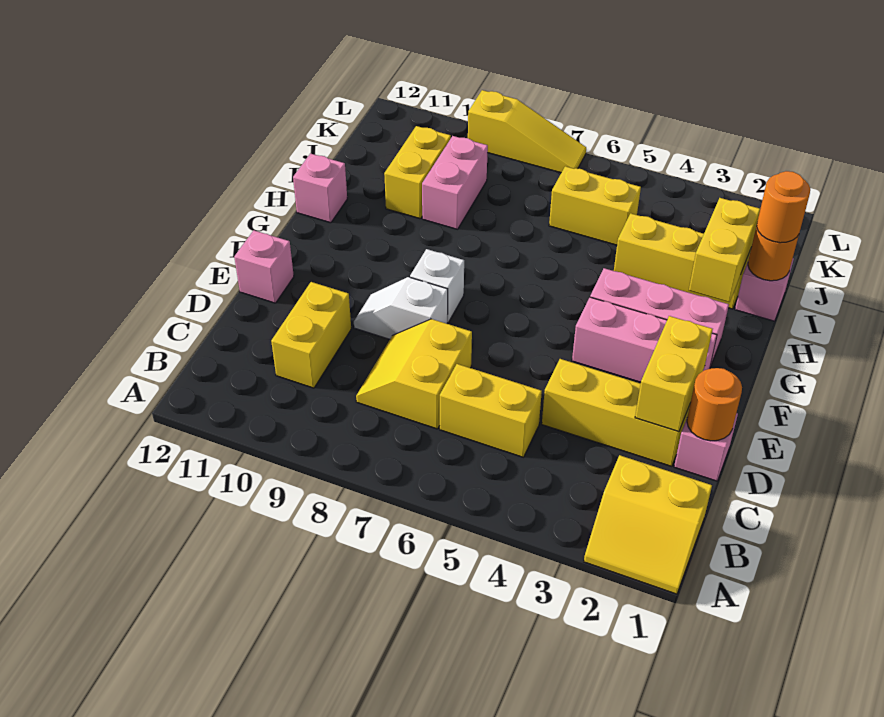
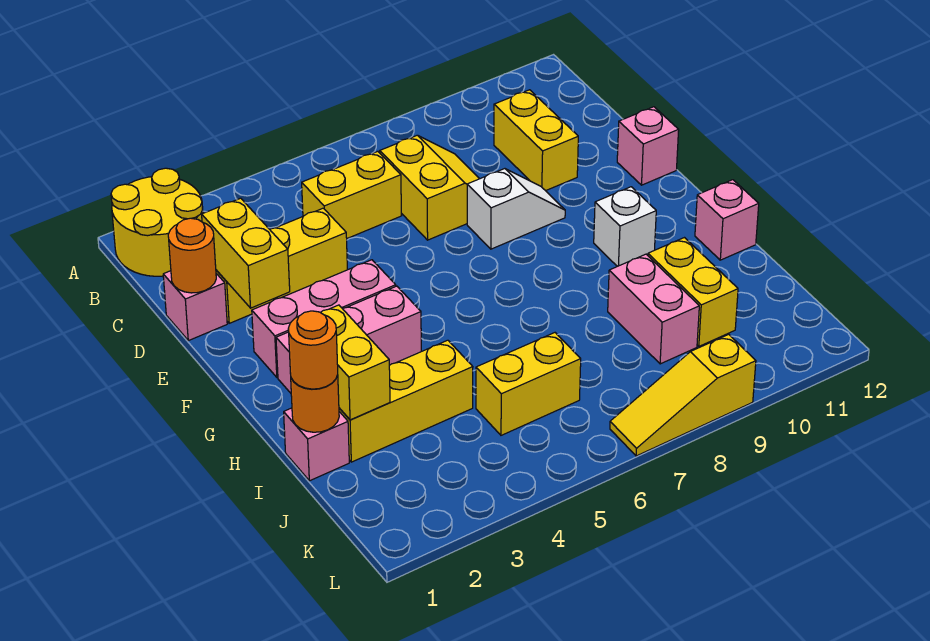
yellow 2x2 slope [584,455,712,594] -> yellow 2x2 round brick [111,168,203,276]
white 1x1 brick [410,249,464,323] -> white 1x1 brick moved to [594,187,656,266]

